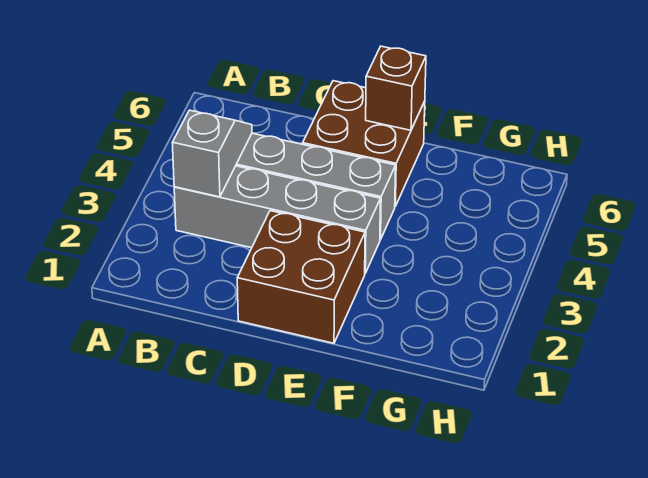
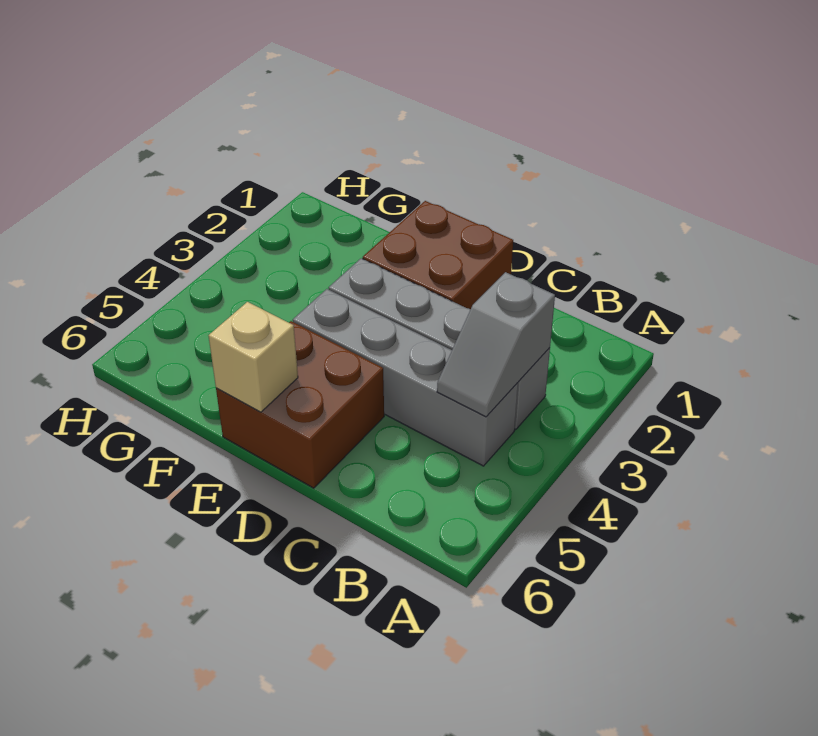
brown 1x1 brick [366,46,426,130] -> tan 1x1 brick [208,302,298,412]

